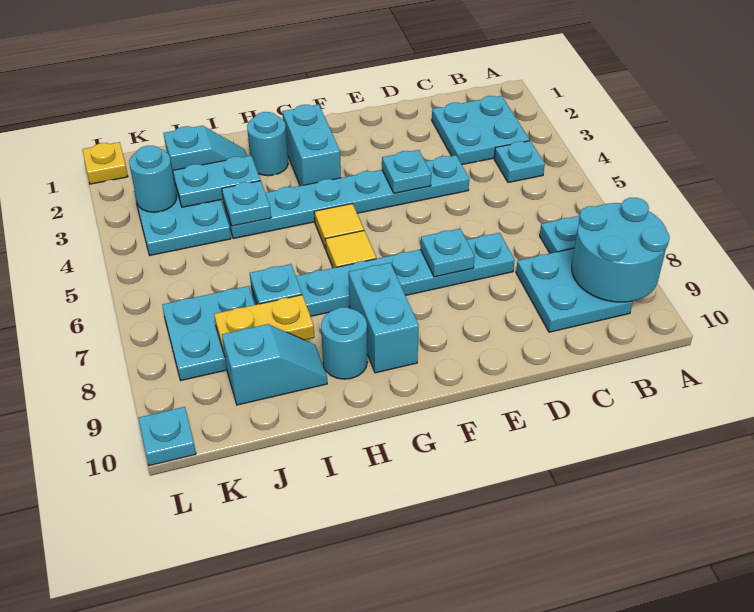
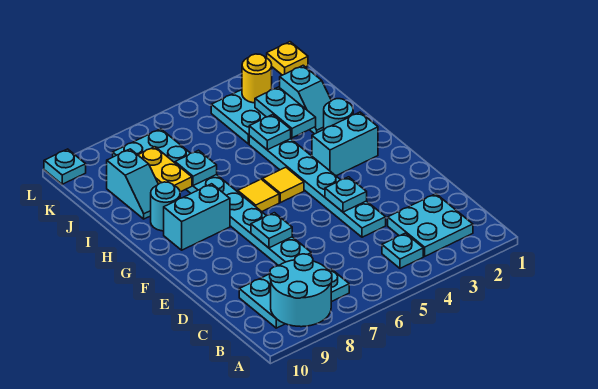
cyan 1x1 round brick [129,146,176,212] -> yellow 1x1 round brick [242,54,272,103]

